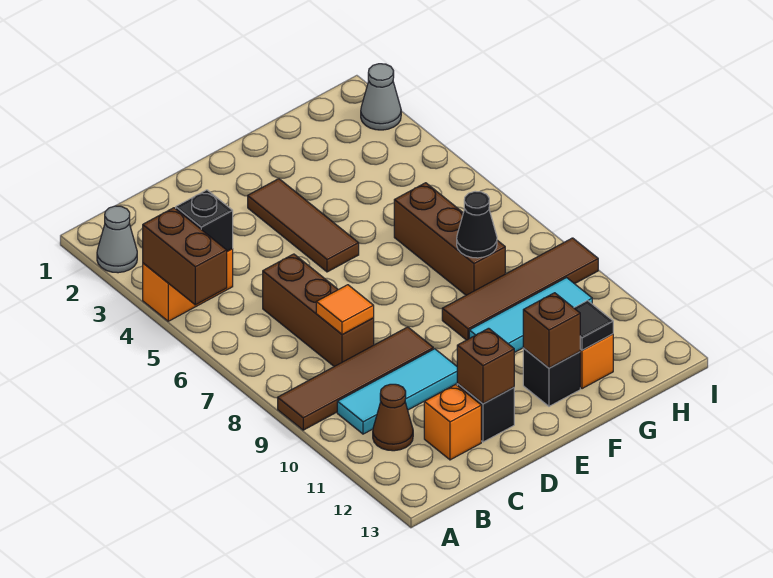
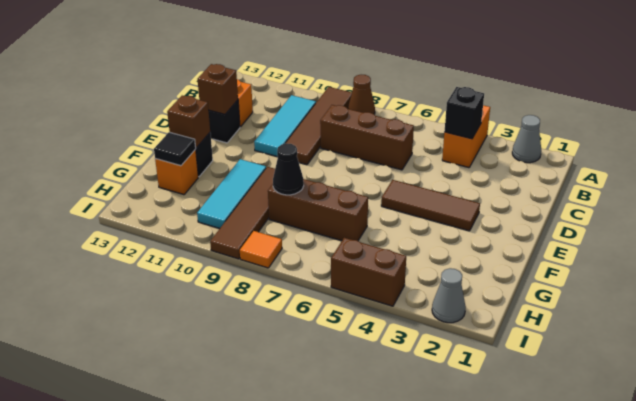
brown 1x2 brick [143,208,227,305] -> brown 1x2 brick moved to [331,238,406,306]
brown 1x1 cone [373,384,413,451] -> brown 1x1 cone moved to [348,75,375,114]
orange 1x1 tile [316,285,374,335] -> orange 1x1 tile moved to [240,231,282,268]

